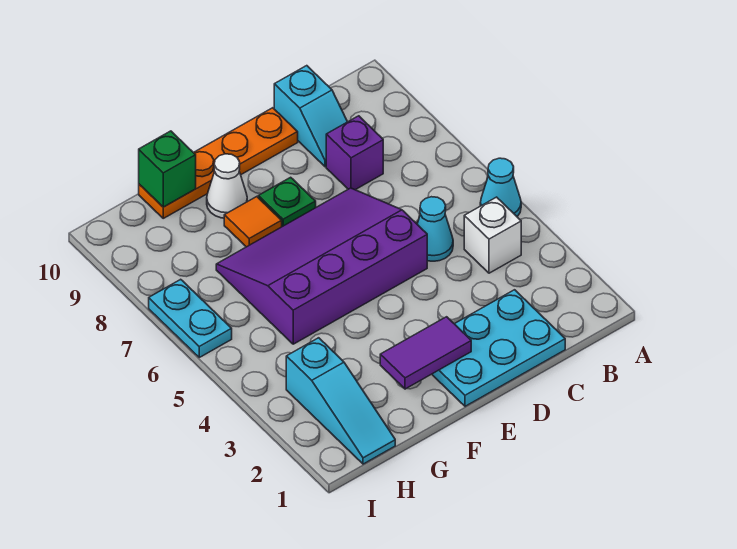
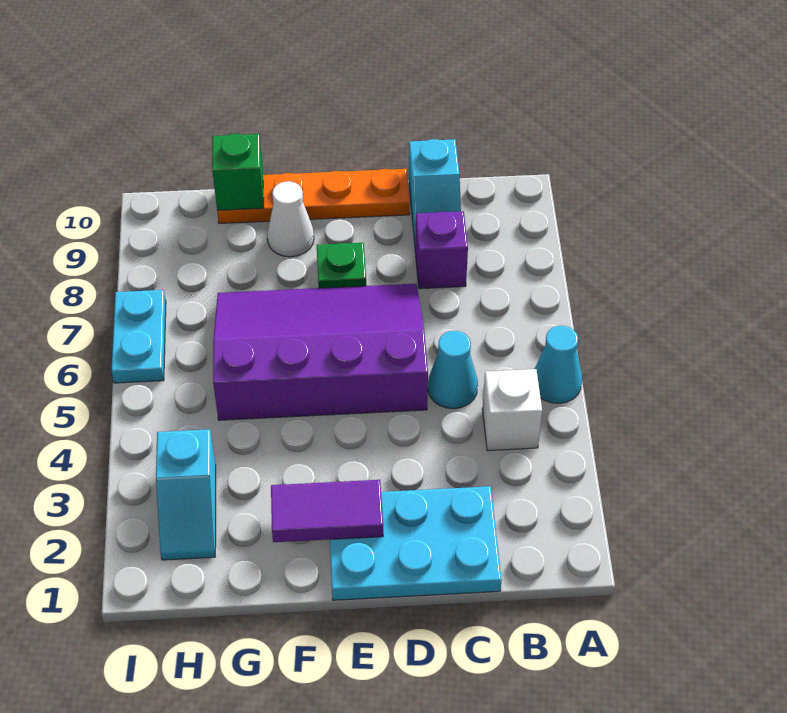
orange 1x1 tile [224,197,282,247] -> none
cyan 1x3 slope [286,338,395,464] -> cyan 1x2 slope [156,429,216,560]

